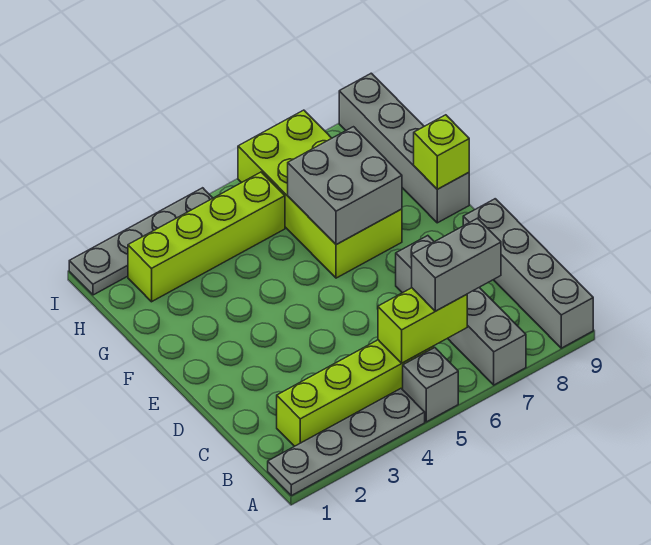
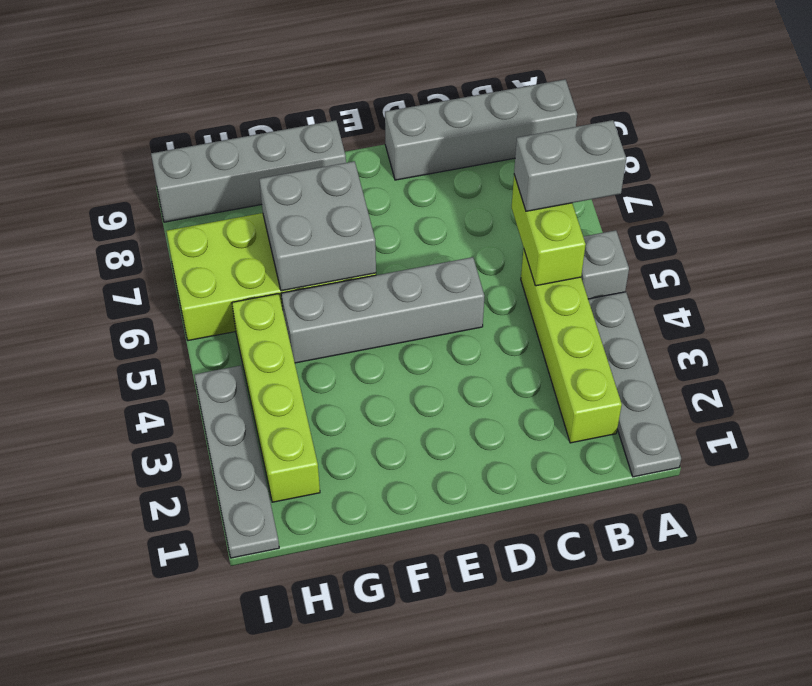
grey 1x4 brick [396,236,526,385] -> grey 1x4 brick moved to [281,257,484,363]
grey 1x2 brick [412,218,501,311] -> grey 1x2 brick turned to [514,120,626,211]
lime 1x1 brick [414,115,469,189] -> none

